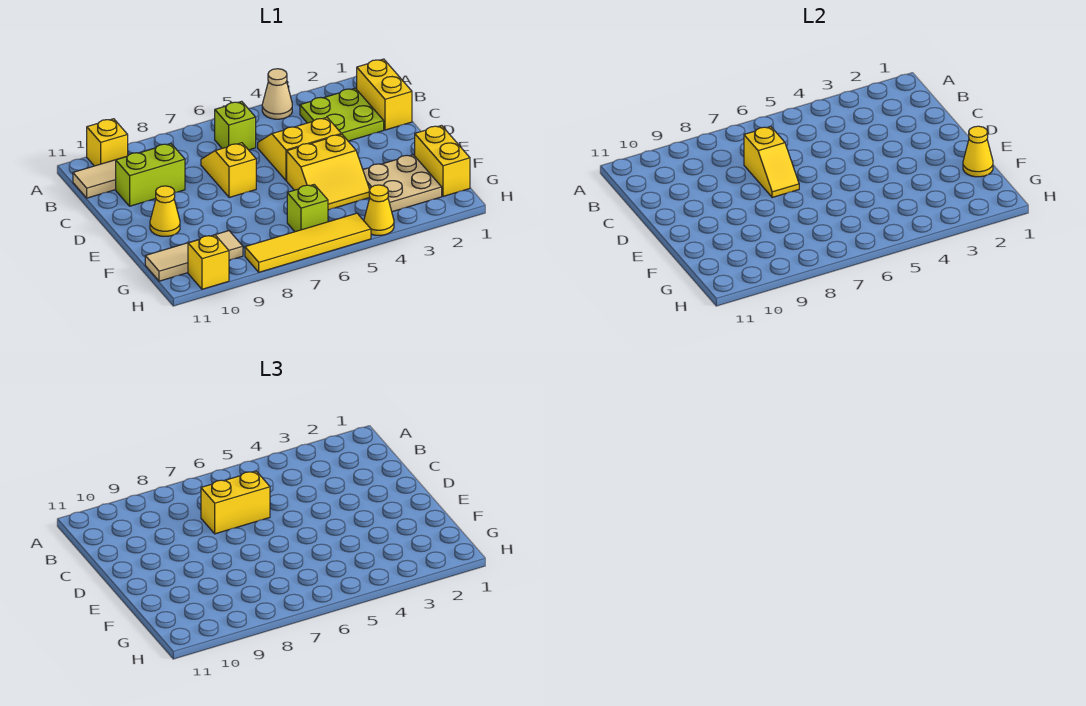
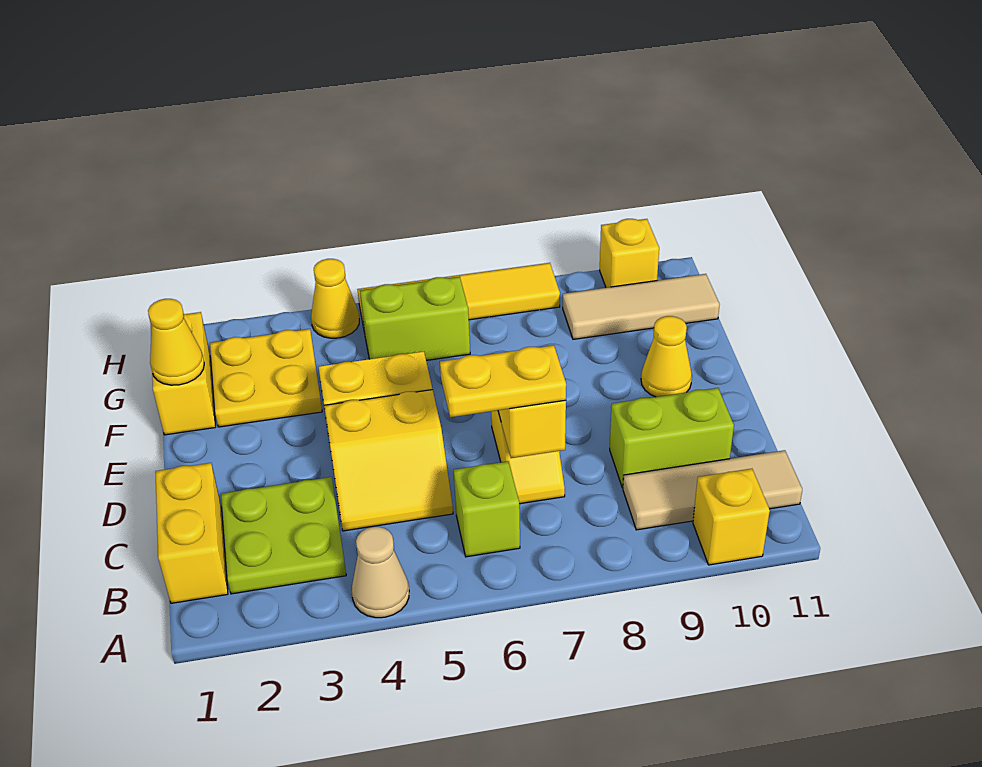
yellow 1x2 brick [201,471,270,534] -> yellow 1x2 plate [440,345,566,417]
tan 2x2 plate [363,155,442,212] -> yellow 2x2 plate [210,329,322,427]
lime 1x1 brick [287,185,328,232] -> lime 1x2 brick [360,277,470,360]

